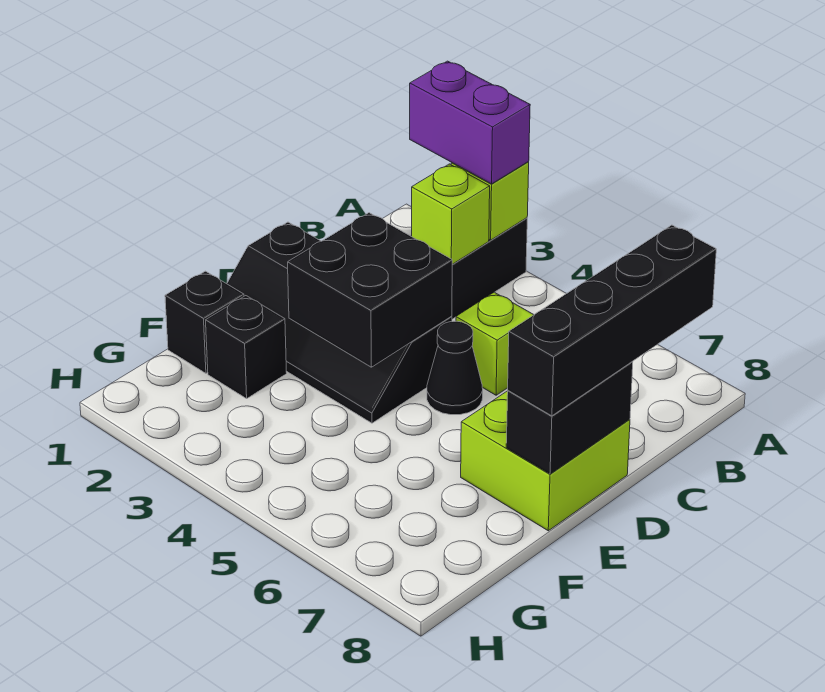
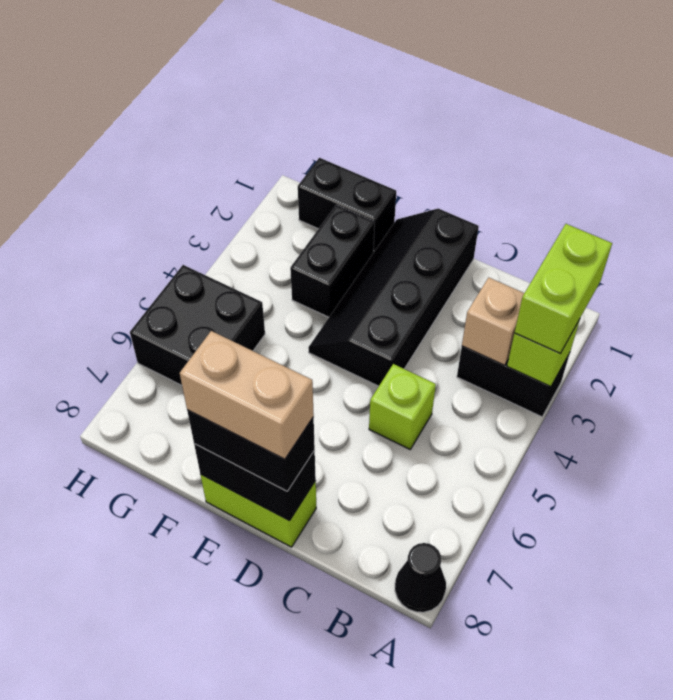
purple 1x2 brick [410,61,530,184] -> lime 1x2 brick [515,224,612,353]
lime 1x1 brick [412,164,490,264] -> tan 1x1 brick [462,278,524,365]
black 1x4 brick [508,225,716,416] -> black 1x2 brick [187,410,315,491]
black 2x2 brick [288,213,452,367] -> black 2x2 brick moved to [130,265,265,385]
black 1x1 cone [427,321,483,415] -> black 1x1 cone moved to [395,543,446,612]
lime 2x2 brick [461,391,630,531] -> lime 1x2 brick [200,474,316,547]
none -> tan 1x2 brick [180,331,314,459]
black 1x1 brick [165,271,244,373] -> black 1x2 brick [298,158,396,253]
black 1x1 brick [206,296,287,399] -> black 1x2 brick [290,205,375,317]

